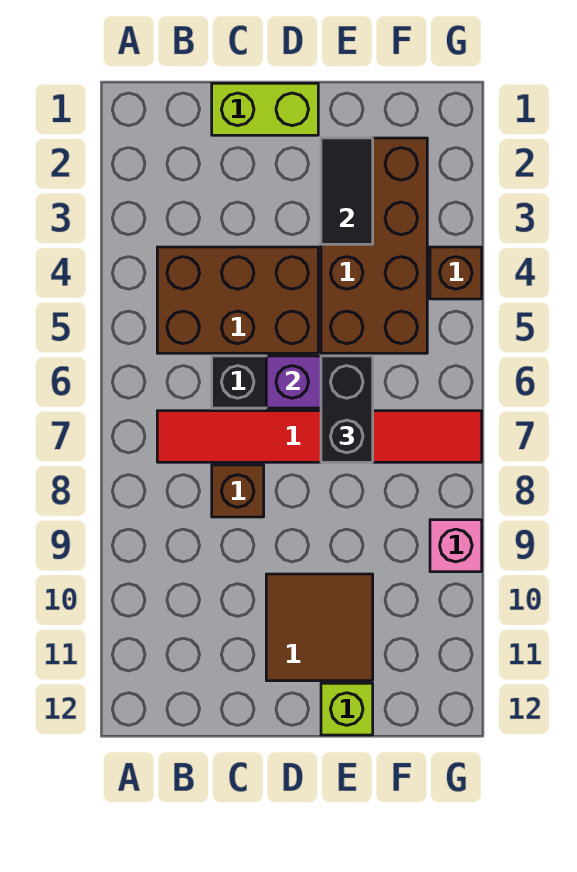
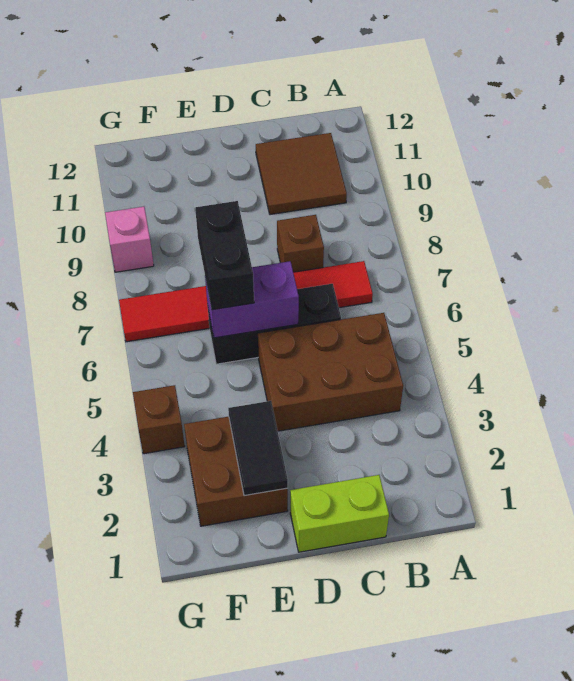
brown 2x2 tile [266,574,373,681] -> brown 2x2 tile moved to [256,133,347,215]
brown 2x4 brick [321,138,427,353] -> brown 2x2 brick [184,417,288,526]
lime 1x1 brick [321,683,373,735] -> none

